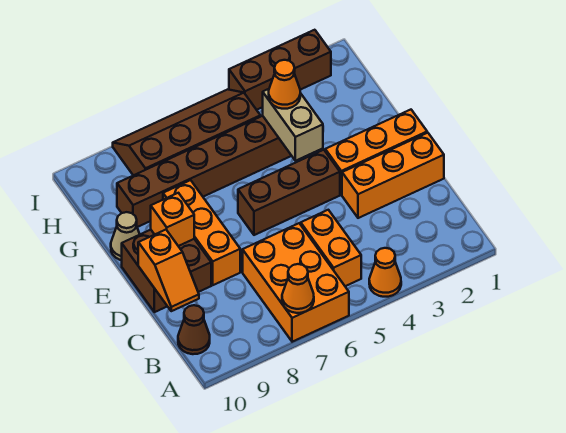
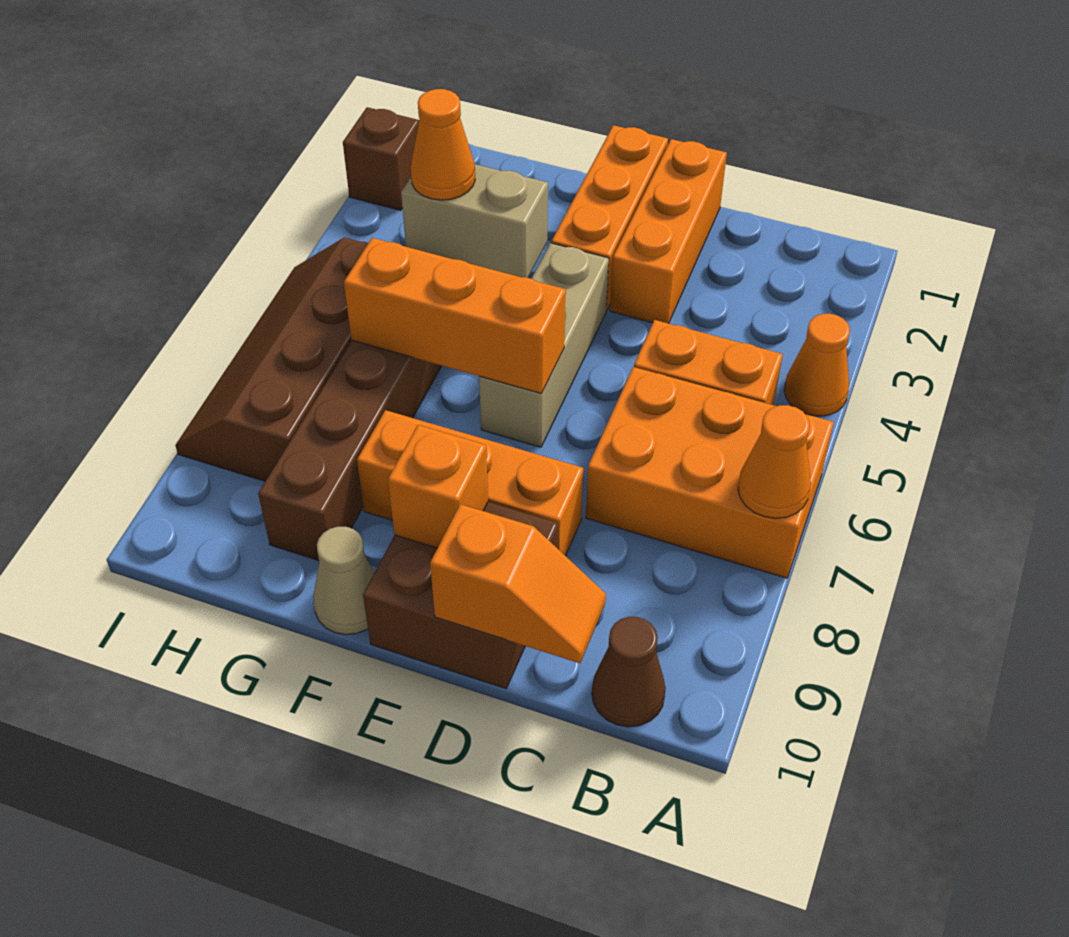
brown 1x3 brick [238,150,340,235] -> tan 1x3 brick [479,243,609,447]
none -> orange 1x3 brick [344,238,566,394]
brown 1x3 brick [229,30,331,110] -> brown 1x1 brick [343,107,419,210]

